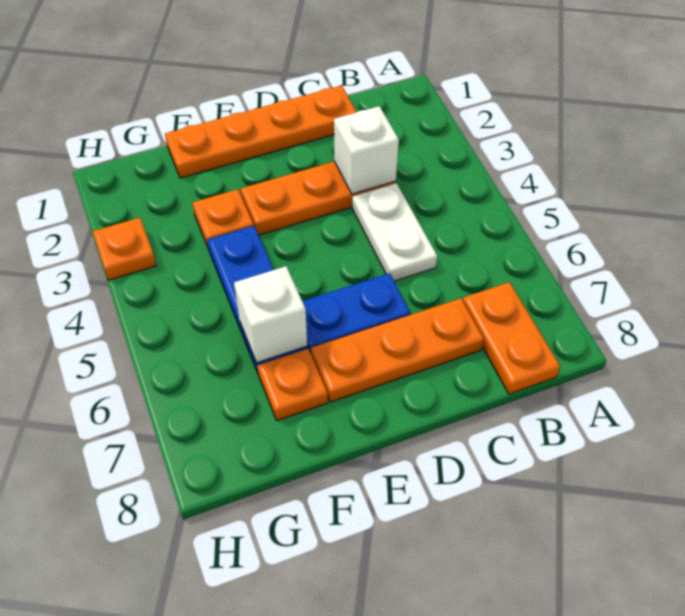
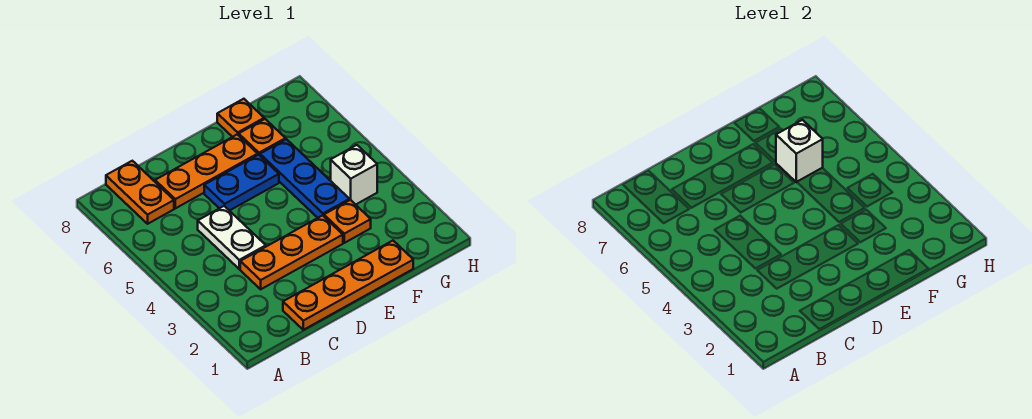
white 1x1 brick [334,106,399,194] -> white 1x1 brick moved to [331,145,377,205]
orange 1x1 plate [92,218,156,280] -> orange 1x1 plate moved to [217,99,264,137]

